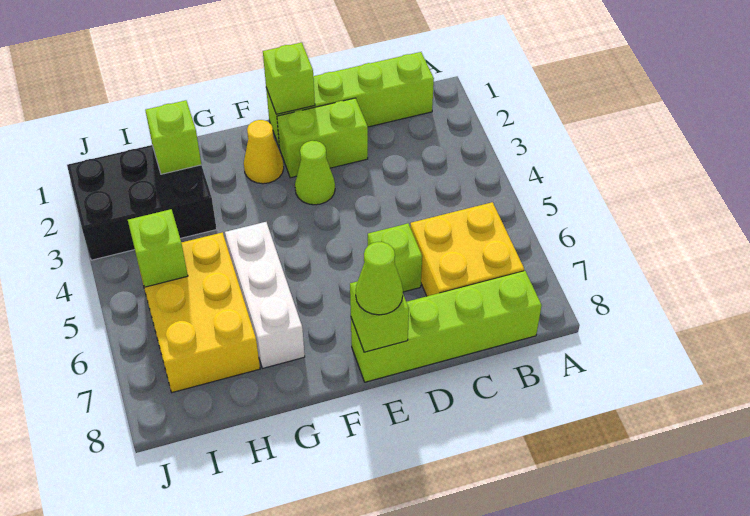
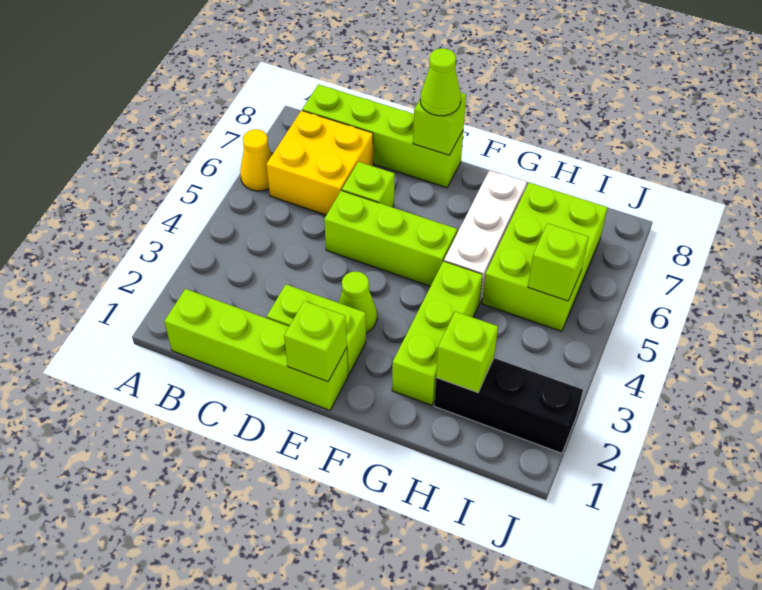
none -> lime 1x3 brick [324,191,457,286]
yellow 1x1 cone [244,120,284,184] -> yellow 1x1 cone moved to [240,129,272,191]
none -> lime 1x3 brick [392,261,483,405]
black 2x3 brick [67,145,217,260] -> black 1x3 brick [434,358,583,453]
yellow 2x3 brick [138,232,260,392] -> lime 2x3 brick [482,183,608,331]

